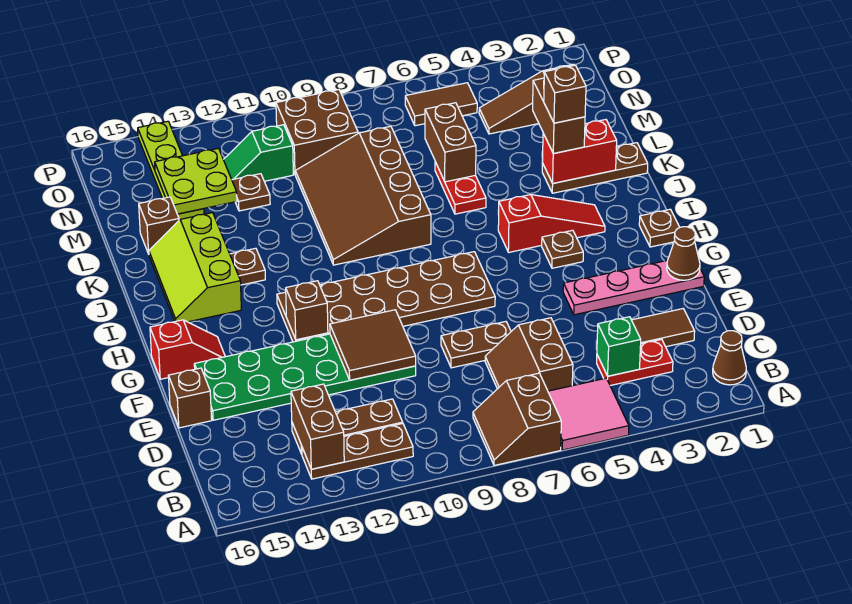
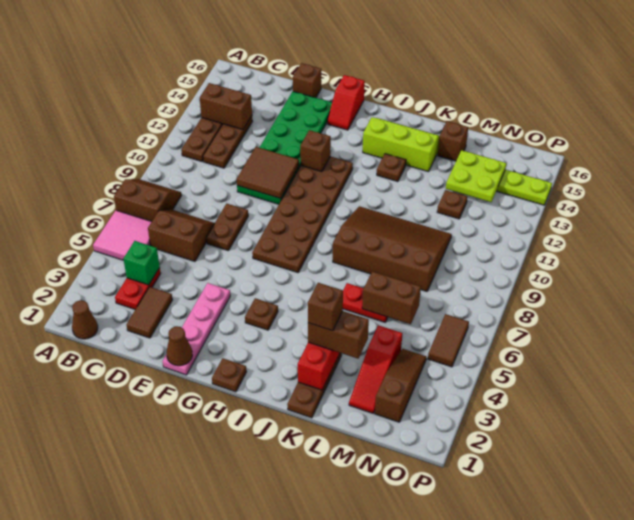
red 1x3 slope [498,195,605,252] -> red 1x3 slope moved to [349,325,402,413]
brown 2x2 brick [276,90,358,174] -> none
green 1x2 slope [223,125,293,181] -> none

